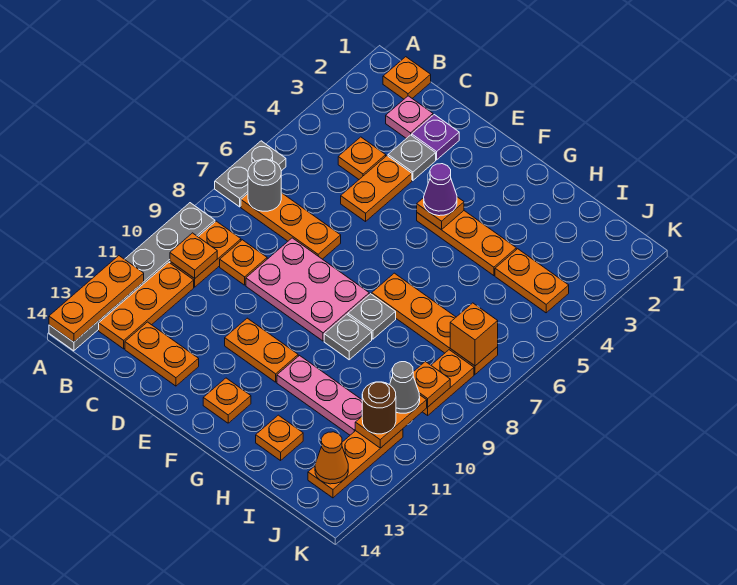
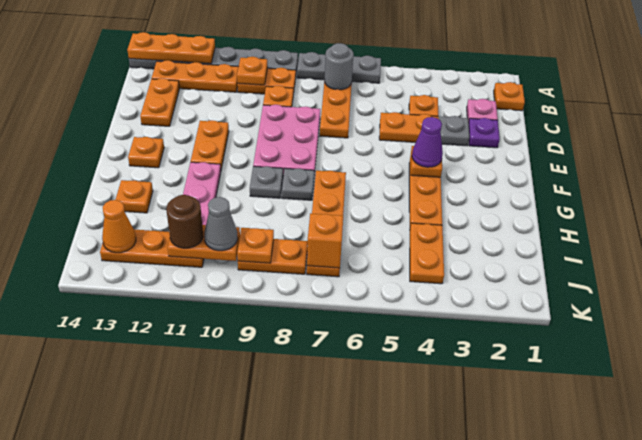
grey 1x2 plate [215,141,286,207] -> grey 1x3 plate [297,52,381,83]

